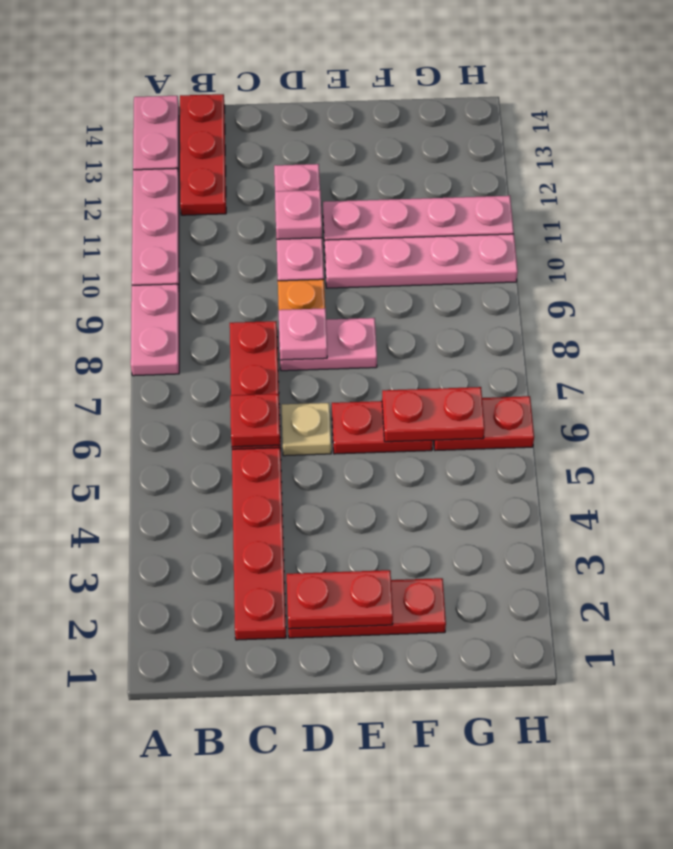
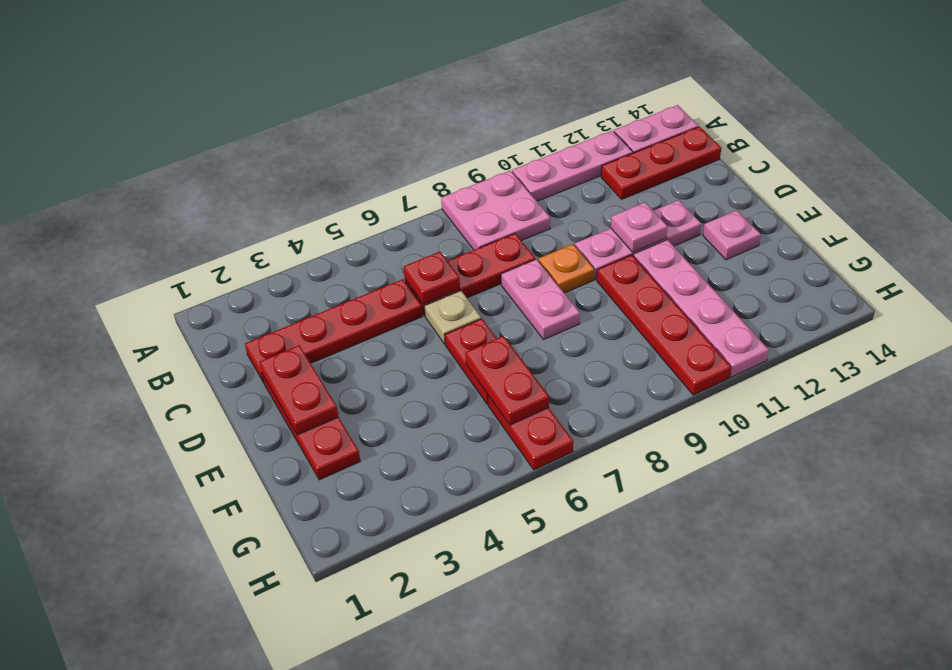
pink 1x2 plate [131,284,179,376] -> pink 2x2 plate [441,171,550,250]
pink 1x1 plate [279,308,327,360] -> pink 1x1 plate moved to [703,210,761,260]
pink 1x4 plate [325,234,518,288] -> red 1x4 plate [597,255,731,395]

